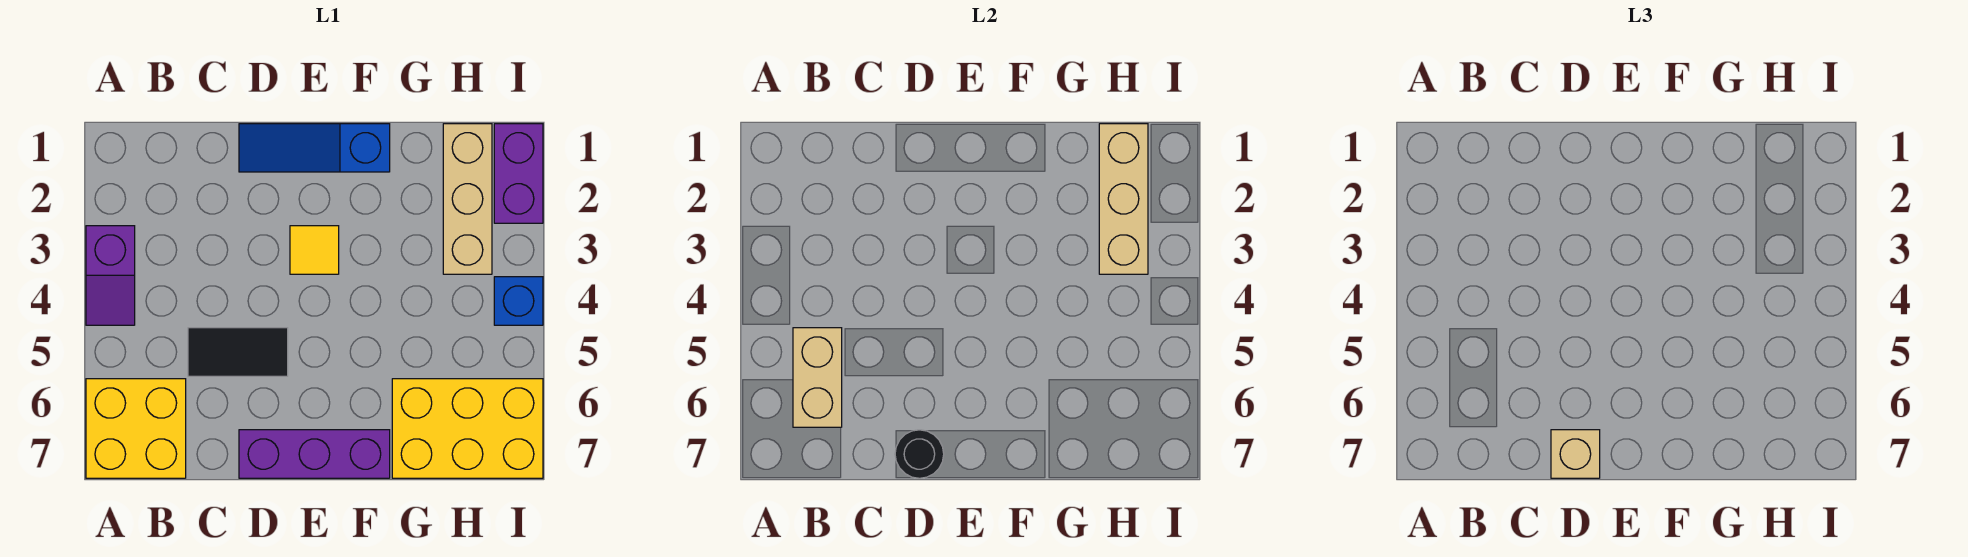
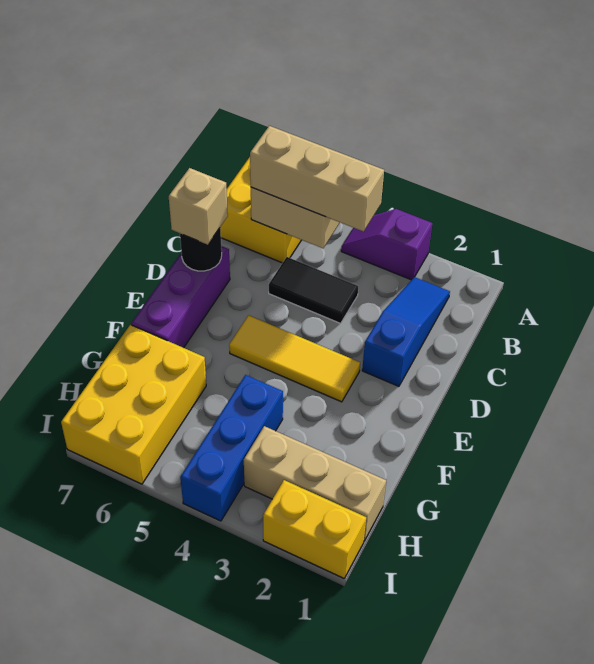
black 1x2 tile [188,328,288,376] -> black 1x2 tile turned to [269,257,358,323]
blue 1x3 slope [239,124,390,172] -> blue 1x3 slope moved to [362,277,450,386]
yellow 1x1 tile [290,226,339,274] -> yellow 1x3 tile [229,315,360,402]
tan 1x3 brick [1099,124,1148,274] -> tan 1x3 brick moved to [250,126,384,232]
purple 1x2 brick [494,124,543,223] -> yellow 1x2 brick [263,480,366,578]
blue 1x1 brick [494,277,543,325] -> blue 1x3 brick [180,375,283,521]

